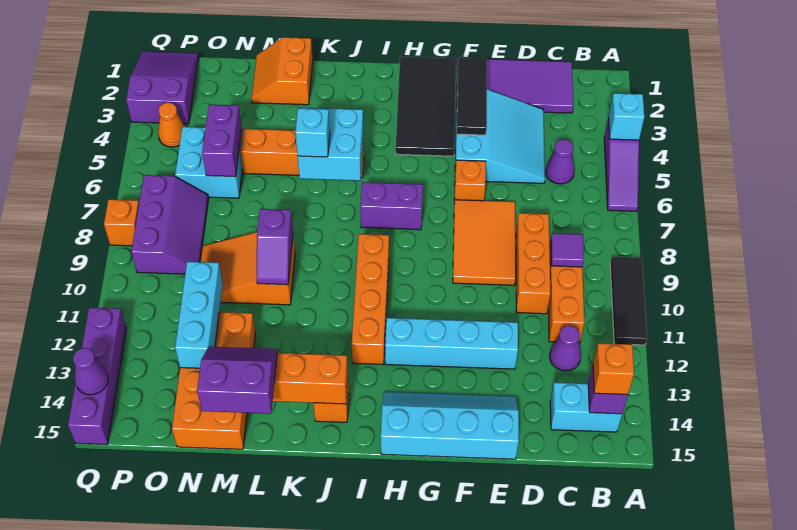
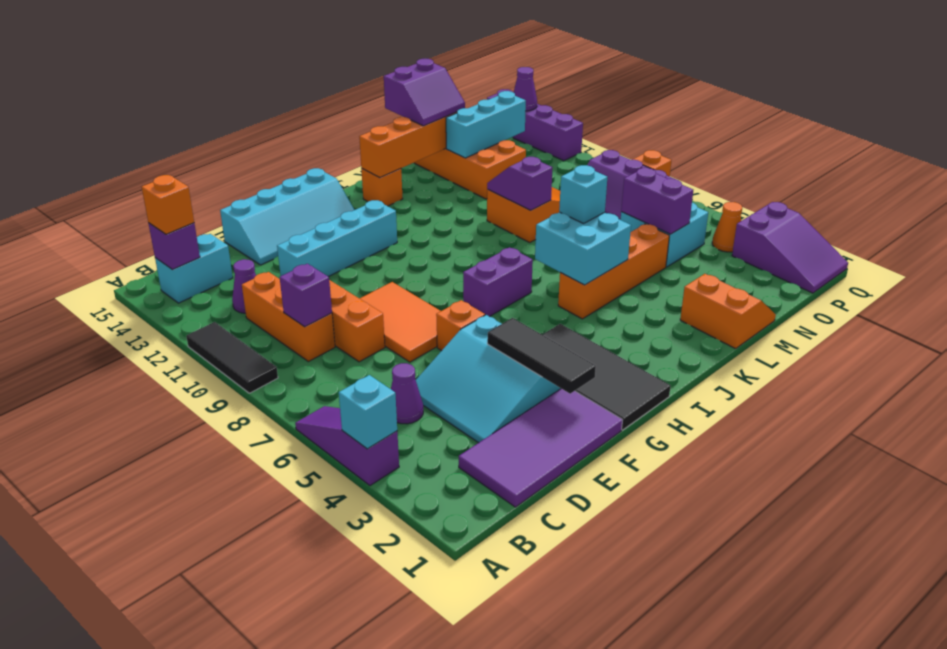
purple 1x1 tile [551,233,584,267] -> purple 1x1 brick [280,264,332,327]
orange 1x4 brick [352,234,389,364] -> none
cyan 1x3 brick [175,262,223,368] -> cyan 1x3 brick turned to [446,91,526,158]

